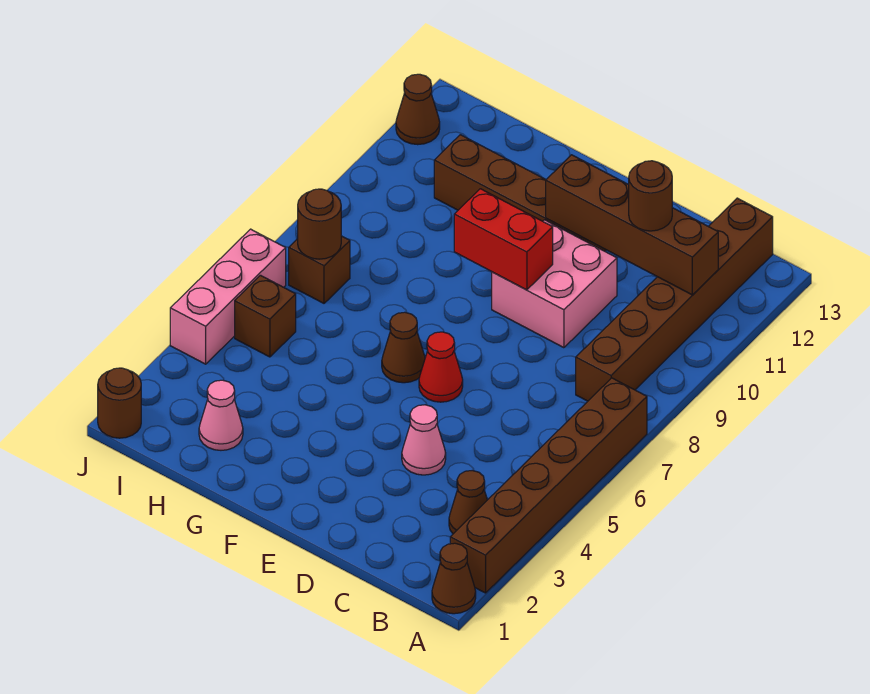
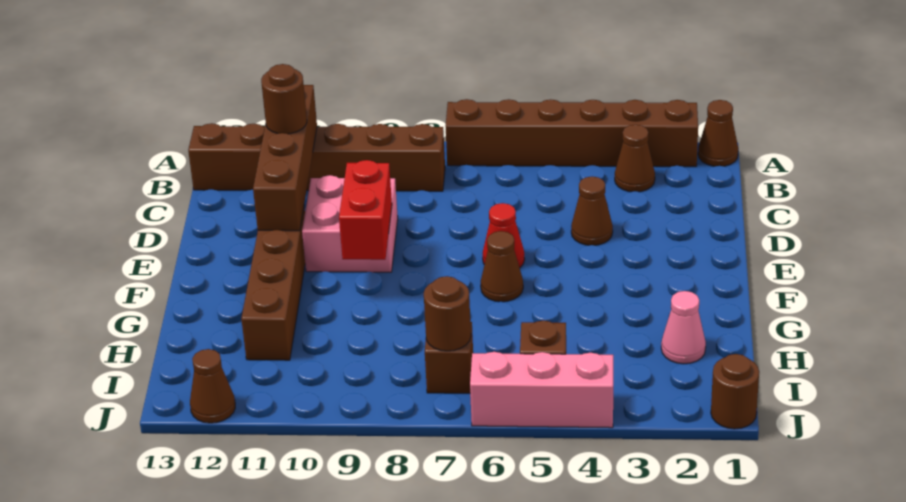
pink 1x1 cone [402,405,446,475] -> brown 1x1 cone [571,176,613,245]

